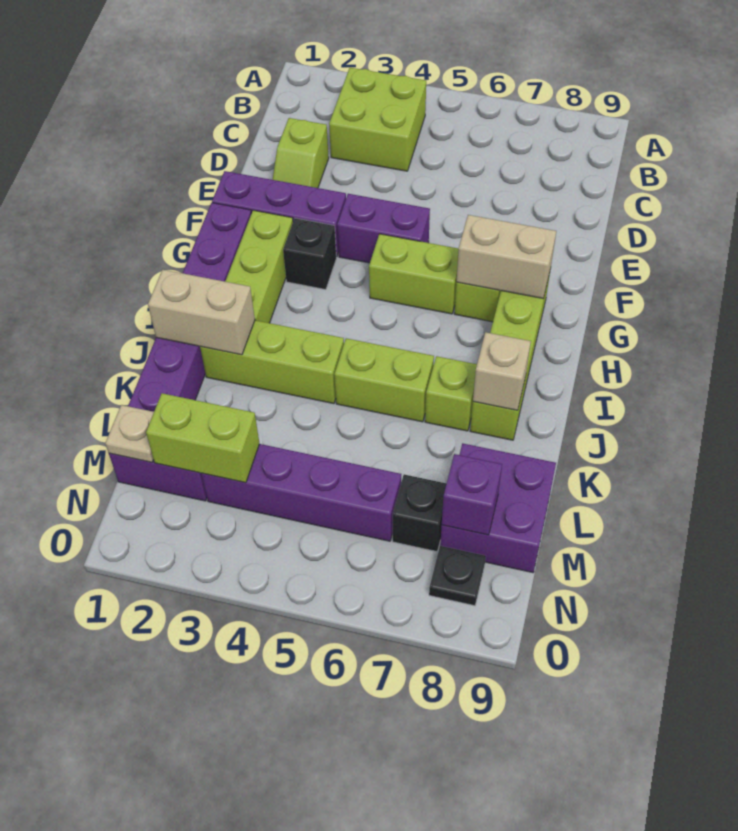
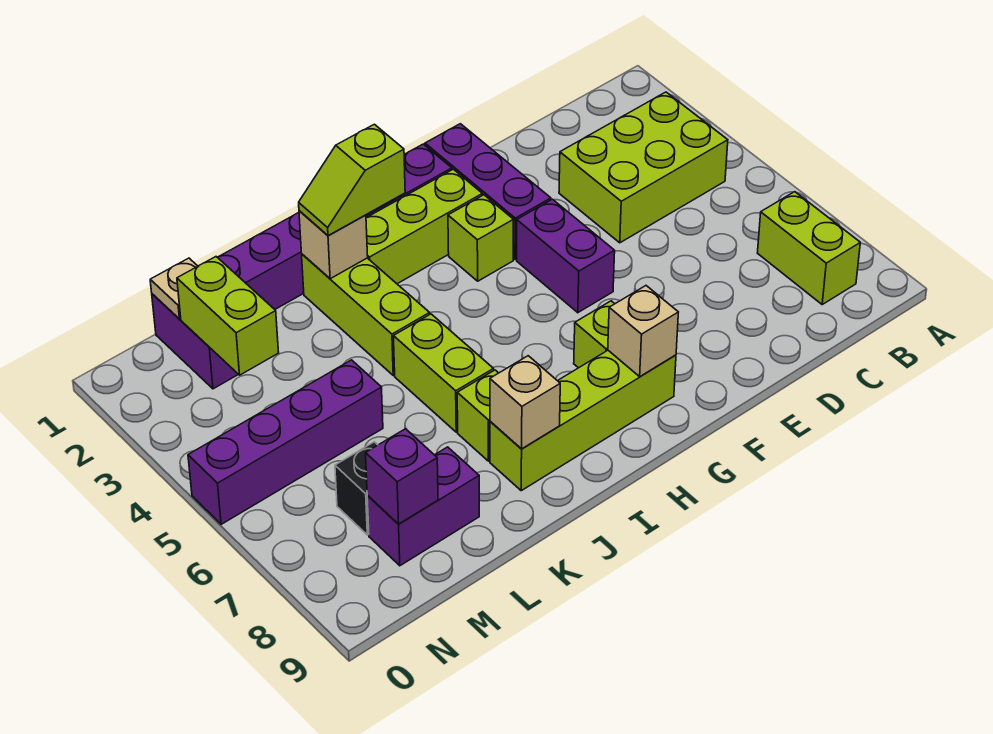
lime 2x2 brick [329,68,426,171] -> lime 2x3 brick [559,92,728,243]
lime 1x2 slope [273,118,329,188] -> lime 1x2 slope moved to [299,124,405,236]
black 1x1 brick [283,218,336,290] -> lime 1x1 brick [448,195,513,281]
lime 1x2 brick [369,234,459,314] -> lime 1x2 brick moved to [758,192,860,304]
tan 1x2 brick [457,215,556,299] -> tan 1x1 brick [608,286,678,377]
tan 1x2 brick [148,270,255,355] -> tan 1x1 brick [299,211,368,279]
purple 2x2 brick [440,443,556,573] -> purple 1x2 brick [367,447,479,566]
purple 1x4 brick [201,444,401,541] -> purple 1x4 brick turned to [188,360,383,524]
black 1x1 plate [429,546,486,606] -> none

